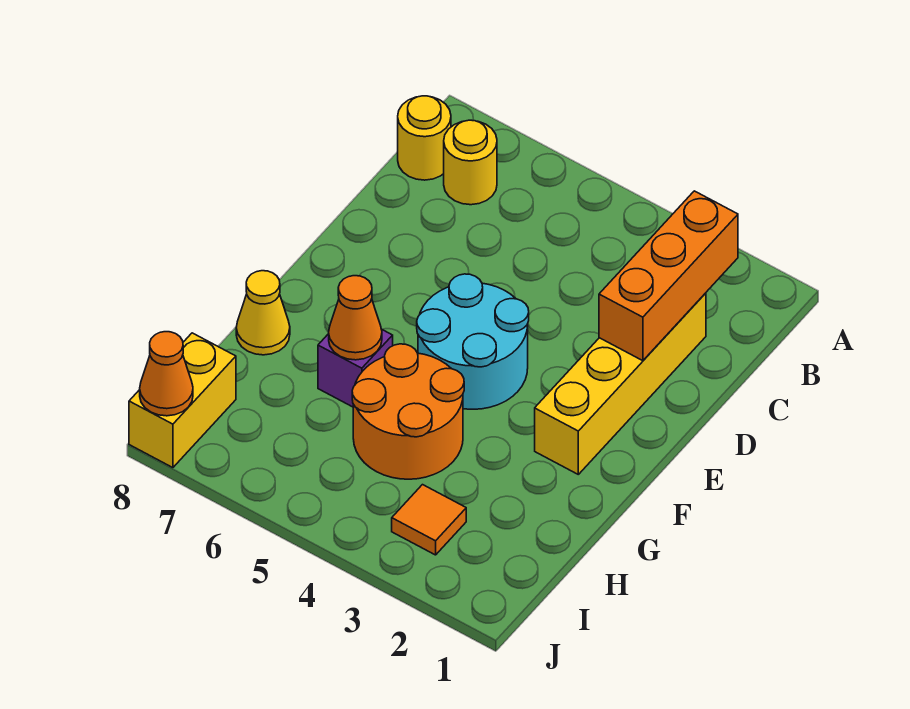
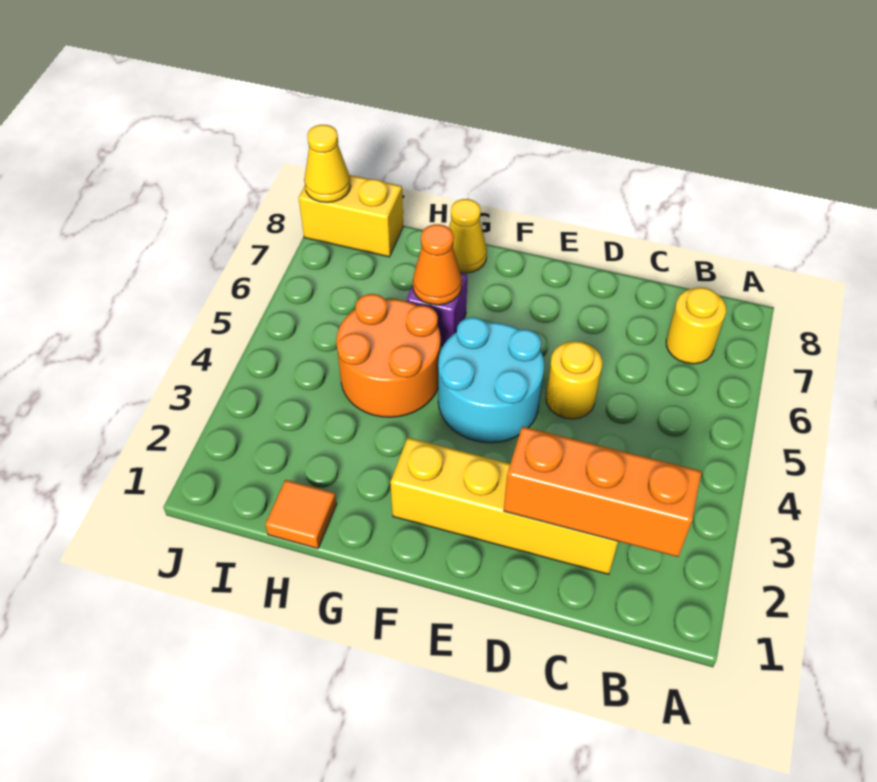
yellow 1x1 round brick [398,96,451,180] -> yellow 1x1 round brick moved to [546,341,602,419]
orange 1x1 tile [392,485,466,555] -> orange 1x1 tile moved to [265,480,337,549]
orange 1x1 cone [140,332,193,416] -> yellow 1x1 cone [304,125,351,202]

